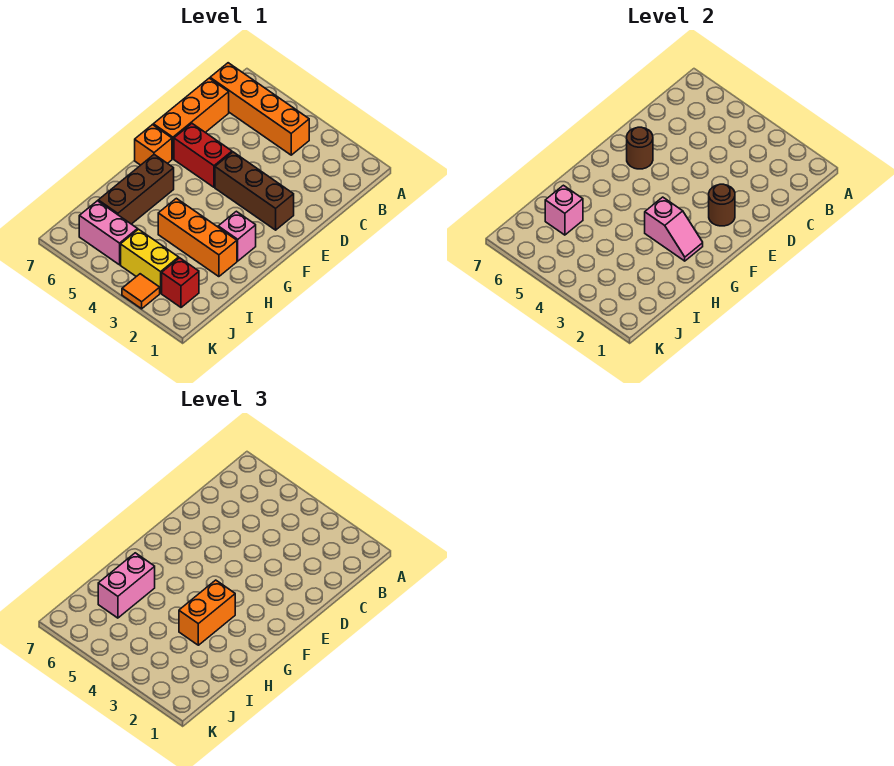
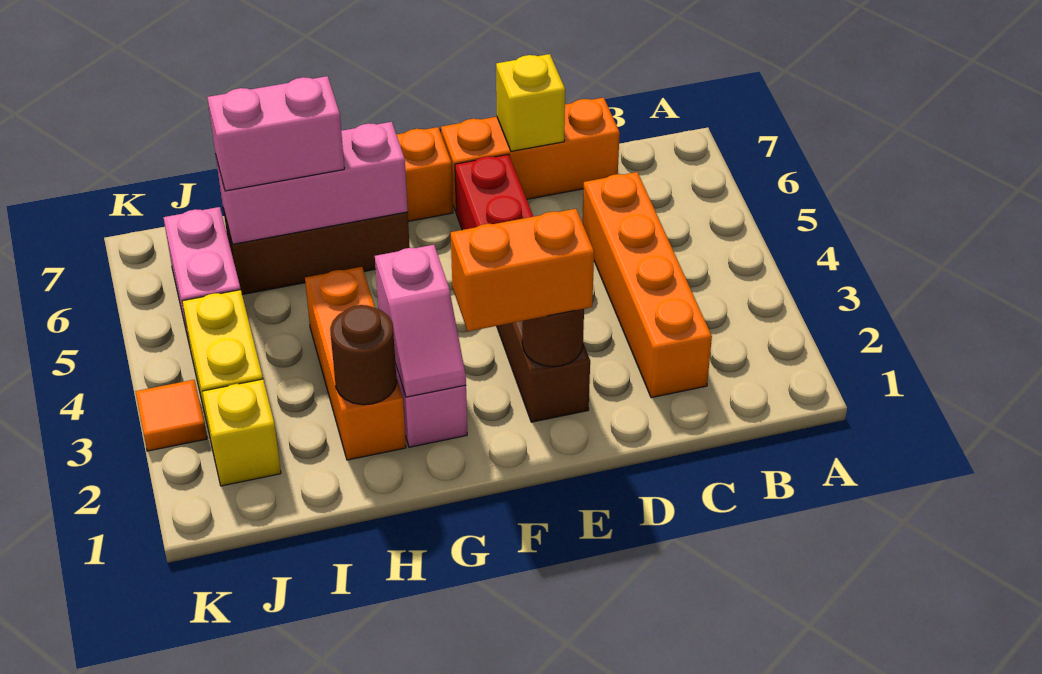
orange 1x4 brick [210,63,309,155] -> orange 1x4 brick moved to [583,172,712,398]
none -> yellow 1x1 brick [496,54,565,151]
brown 1x1 round brick [627,127,653,169] -> brown 1x1 round brick moved to [330,305,397,405]
orange 1x2 brick [179,580,235,645] -> orange 1x2 brick moved to [451,209,594,331]
pink 1x1 brick [545,185,583,235] -> pink 1x3 brick [216,122,408,244]
red 1x1 brick [162,258,199,307] -> yellow 1x1 brick [202,379,281,486]

